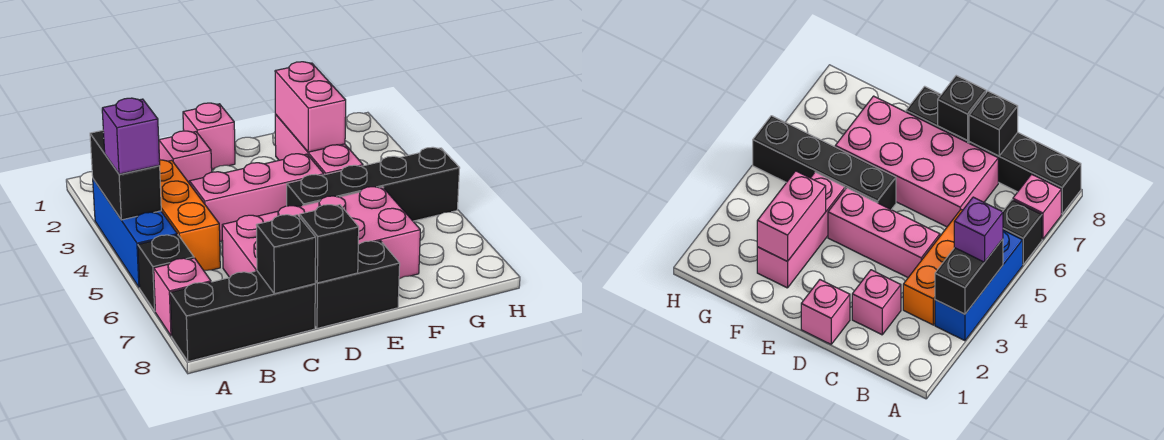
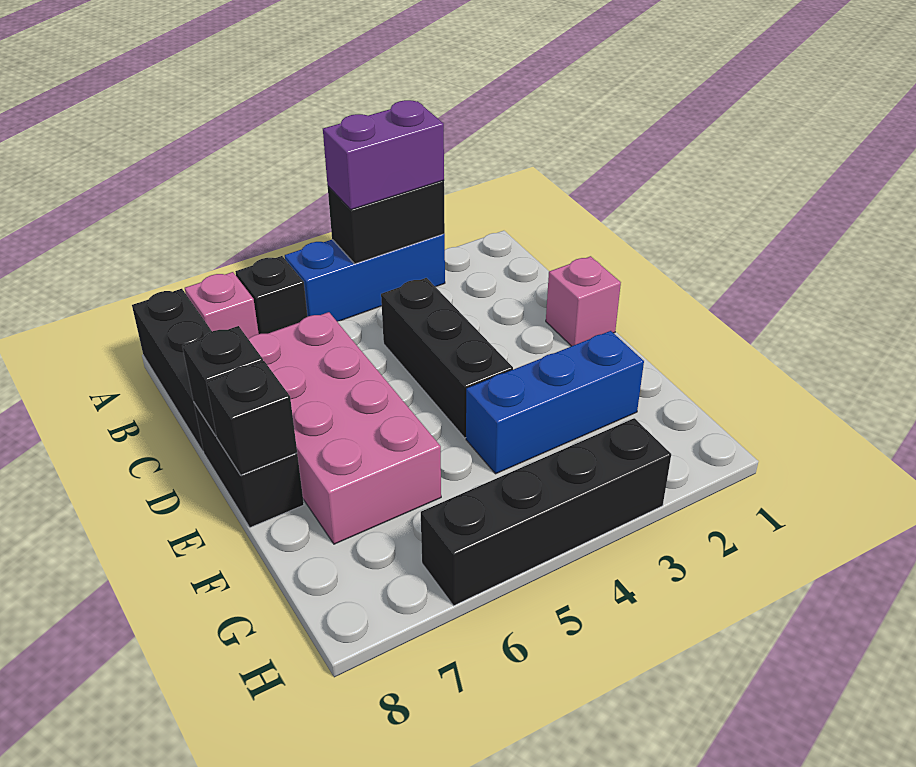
purple 1x1 brick [102,98,160,174] -> purple 1x2 brick [323,100,444,210]
orange 1x3 brick [159,160,220,270] -> none
pink 1x1 brick [159,131,212,184] -> none
pink 1x3 brick [190,154,324,241] -> black 1x3 brick [381,278,513,438]
black 1x1 brick [256,215,316,294] -> black 1x1 brick moved to [206,361,297,475]
black 1x4 brick [287,147,460,221] -> black 1x4 brick turned to [421,418,671,606]
pink 1x3 brick [275,114,363,175] -> blue 1x3 brick [466,331,644,474]
pink 1x2 brick [275,62,346,152] -> none

